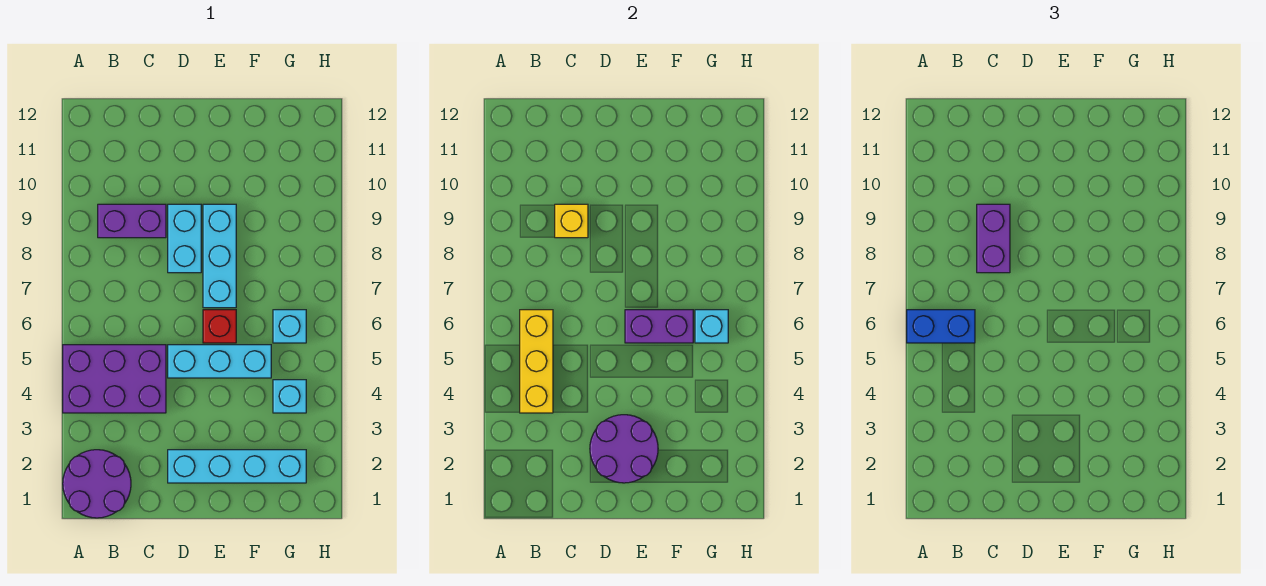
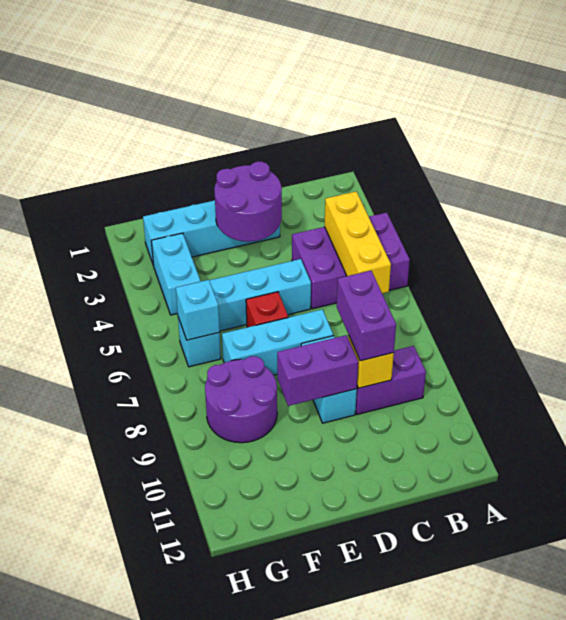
purple 2x2 round brick [63,450,131,518] -> purple 2x2 round brick moved to [205,356,277,443]
blue 1x2 brick [907,310,975,343] -> none
purple 1x2 brick [625,310,693,343] -> purple 1x2 brick moved to [277,335,358,406]
cyan 1x3 brick [203,204,236,308] -> cyan 1x3 brick turned to [222,310,333,375]
cyan 1x1 brick [273,380,306,413] -> cyan 1x2 brick [151,233,201,315]

